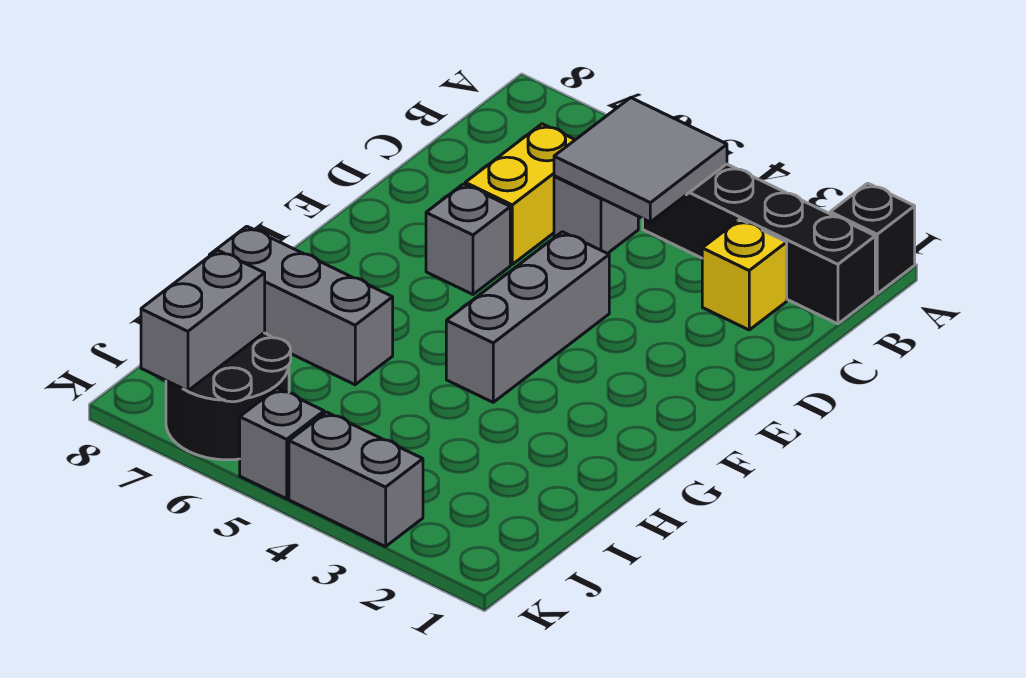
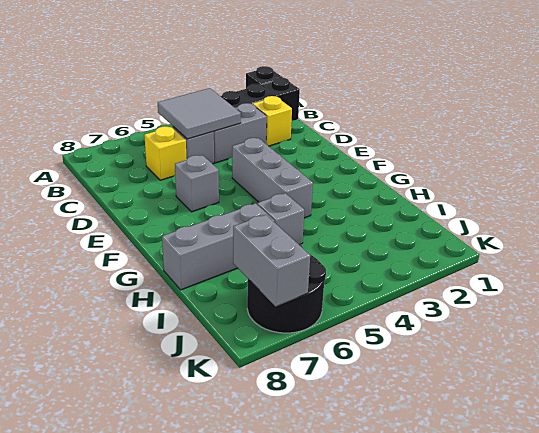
yellow 1x2 brick [465,124,575,264] -> yellow 1x1 brick [144,126,187,180]
grey 1x2 brick [289,412,423,547] -> grey 1x2 brick moved to [214,103,267,163]
grey 1x1 brick [240,388,324,499] -> grey 1x1 brick moved to [257,193,304,244]

